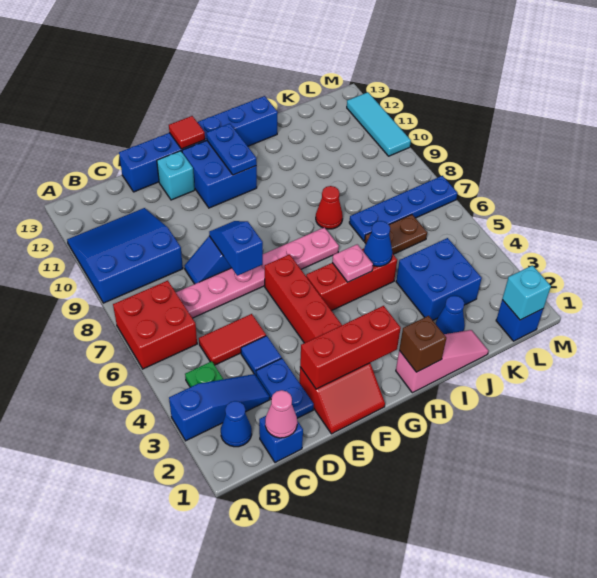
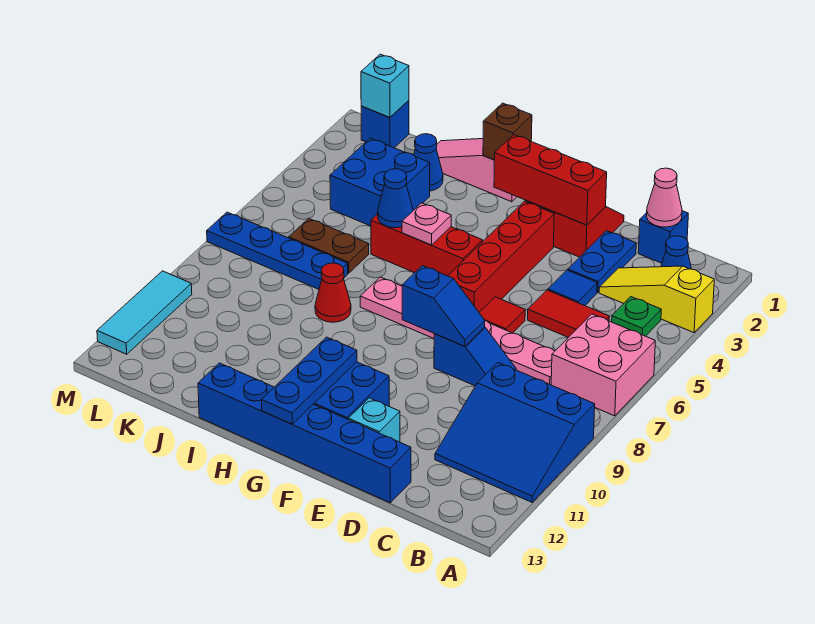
blue 1x3 slope [169,374,270,441] -> yellow 1x3 slope [599,266,714,333]
red 2x2 brick [113,281,197,369] -> pink 2x2 brick [551,314,655,416]
blue 1x2 slope [209,221,263,276] -> blue 1x2 slope turned to [402,266,485,346]
red 1x1 tile [169,116,205,149] -> red 1x1 tile moved to [479,297,525,333]
blue 1x2 plate [207,124,257,175] -> blue 1x3 plate [262,337,357,424]

